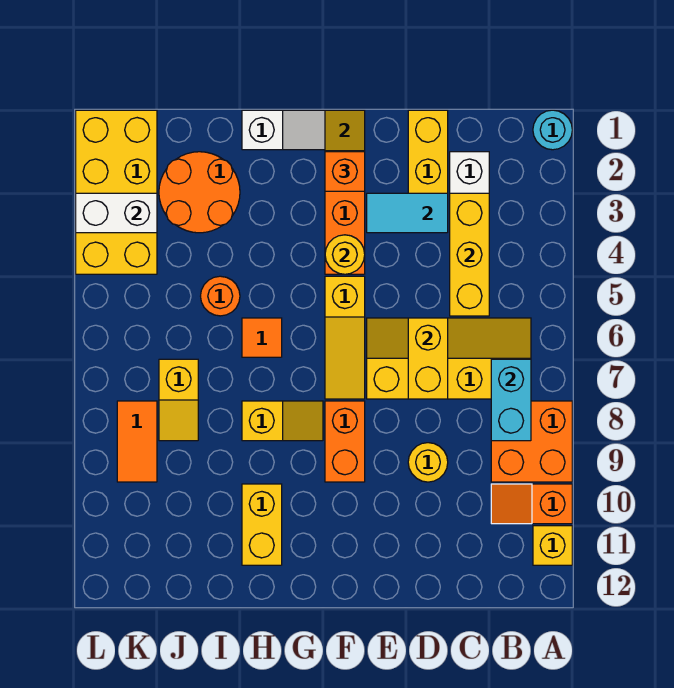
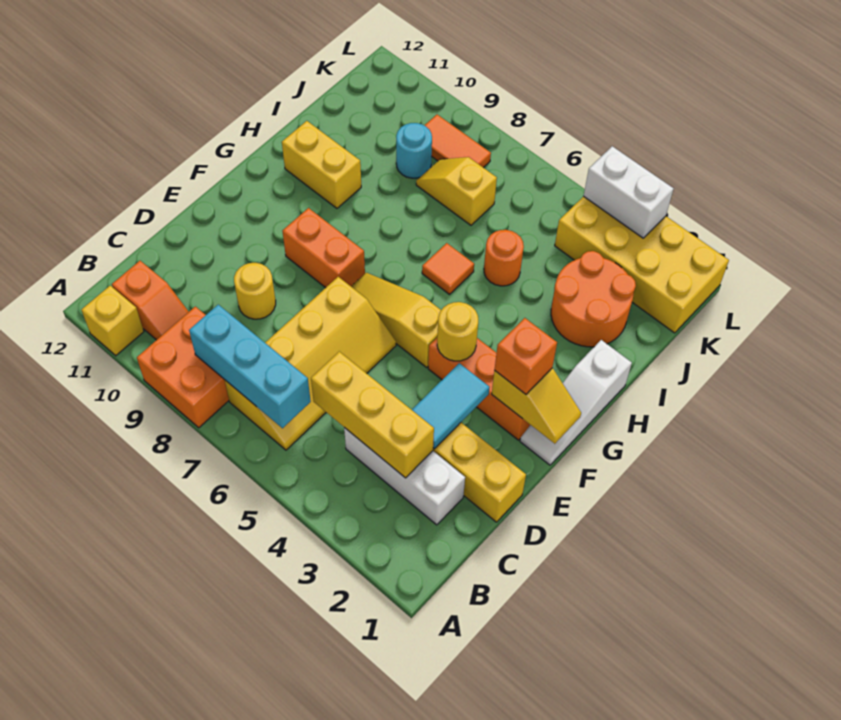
cyan 1x1 round brick [533,110,572,150] -> cyan 1x1 round brick moved to [396,123,432,178]
orange 1x2 slope [491,484,572,524] -> orange 1x2 slope turned to [112,261,189,340]
cyan 1x2 brick [491,359,531,441] -> cyan 1x3 brick [189,305,311,428]
yellow 1x2 brick [408,318,448,399] -> none
yellow 1x2 slope [242,401,323,441] -> none
white 1x2 brick [76,193,157,233] -> white 1x2 brick turned to [584,146,674,238]

